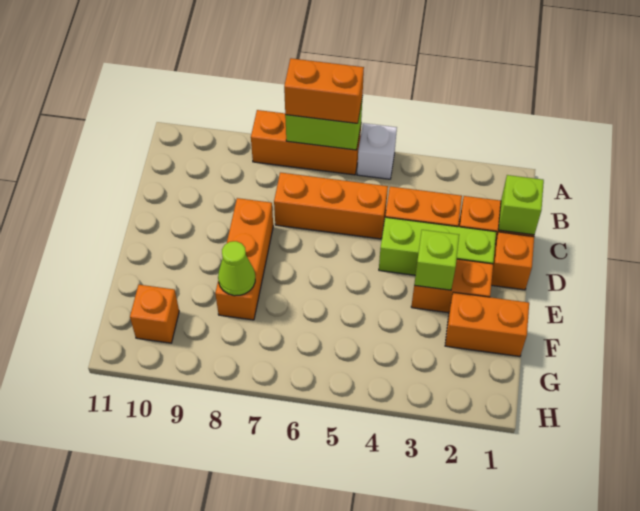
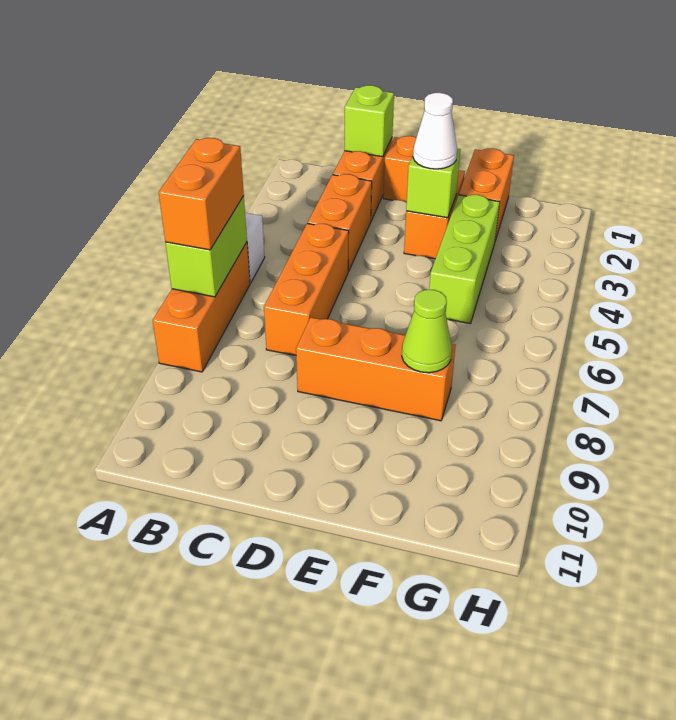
lime 1x3 brick [379,217,496,275] -> lime 1x3 brick moved to [429,195,500,323]
none -> white 1x1 cone [413,93,457,169]
orange 1x1 brick [130,285,179,343] -> none

